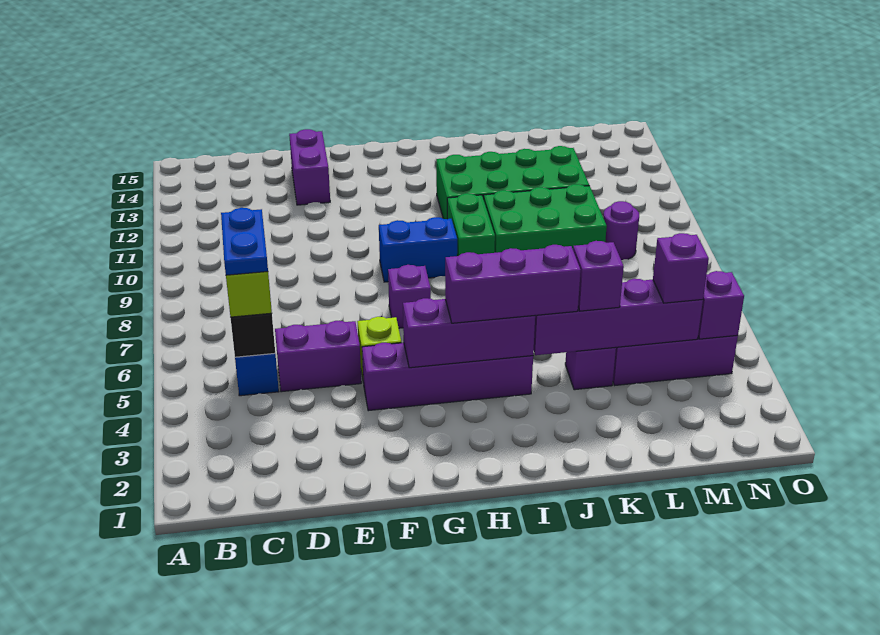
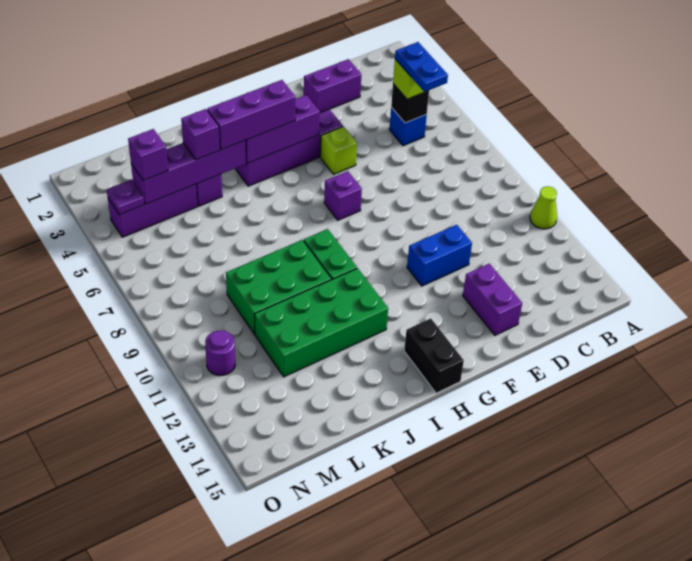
none -> lime 1x1 cone [530,186,557,229]
purple 1x2 brick [275,321,361,392] -> purple 1x2 brick moved to [304,59,361,113]
blue 1x2 brick [379,217,457,282] -> blue 1x2 brick moved to [407,225,472,286]
none -> black 1x2 brick [404,318,464,393]
purple 1x1 round brick [603,201,639,260] -> purple 1x1 round brick moved to [205,330,235,376]
purple 1x1 brick [698,271,744,339] -> purple 1x1 plate [107,180,144,215]

